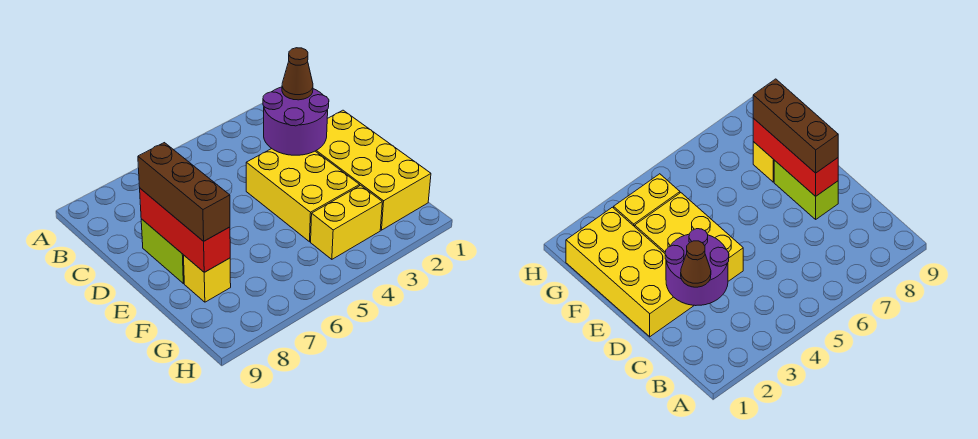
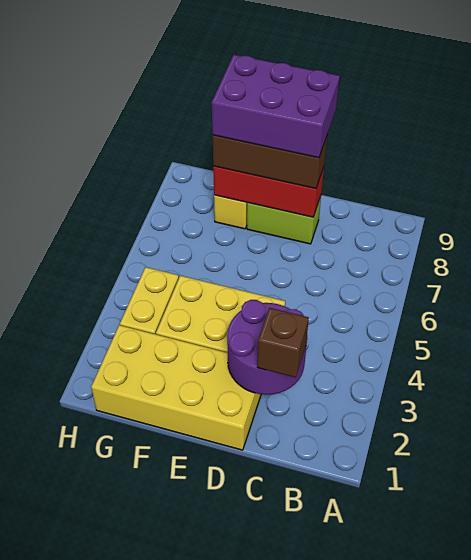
brown 1x1 cone [282,48,313,100] -> brown 1x1 brick [257,308,309,378]
none -> purple 2x3 brick [212,55,340,158]

